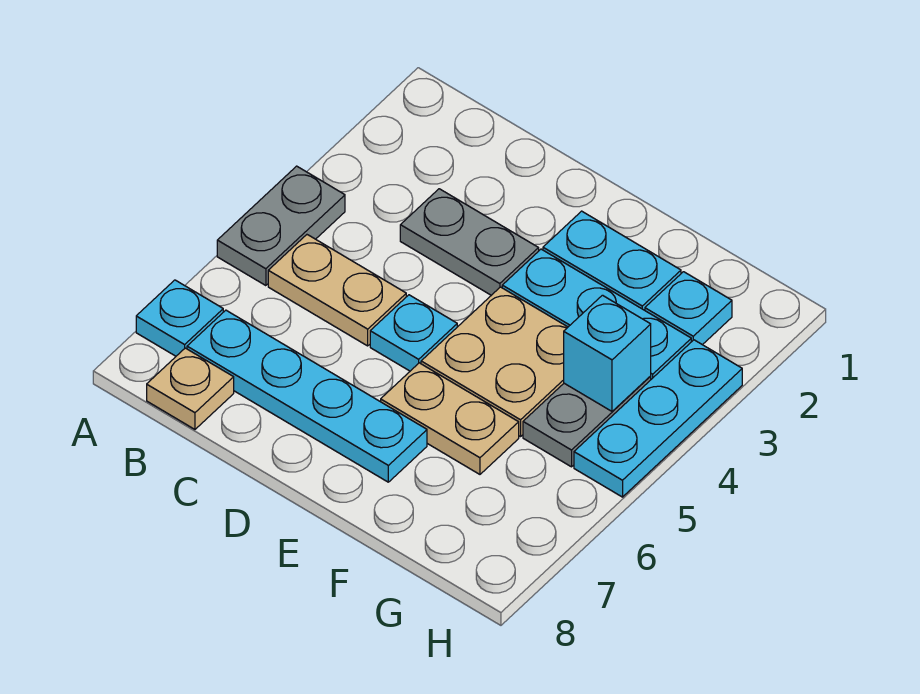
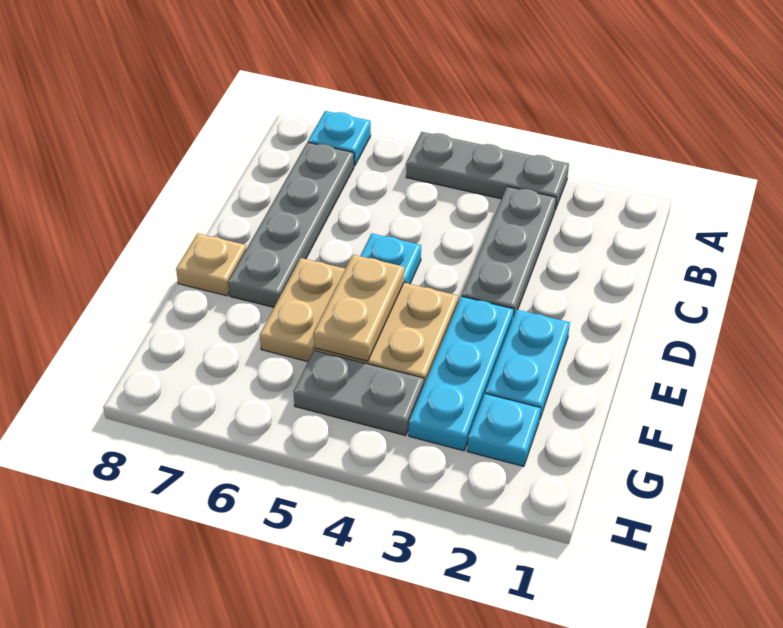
grey 1x2 plate [217,166,345,286] -> grey 1x3 plate [406,132,569,210]
tan 1x2 plate [268,235,406,346] -> tan 1x2 plate moved to [314,255,404,361]
cyan 1x4 plate [187,310,427,482] -> grey 1x4 plate [228,142,354,307]
tan 1x1 plate [147,348,234,429] -> tan 1x1 plate moved to [176,233,246,296]
grey 1x2 plate [400,189,539,295] -> grey 1x3 plate [462,187,556,317]
cyan 1x1 brick [564,295,651,411] -> none
cyan 1x3 plate [574,340,742,497] -> none

